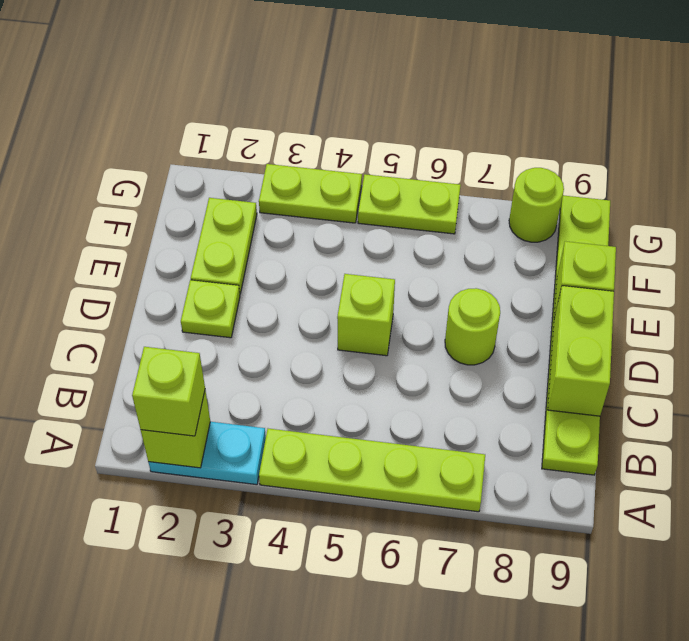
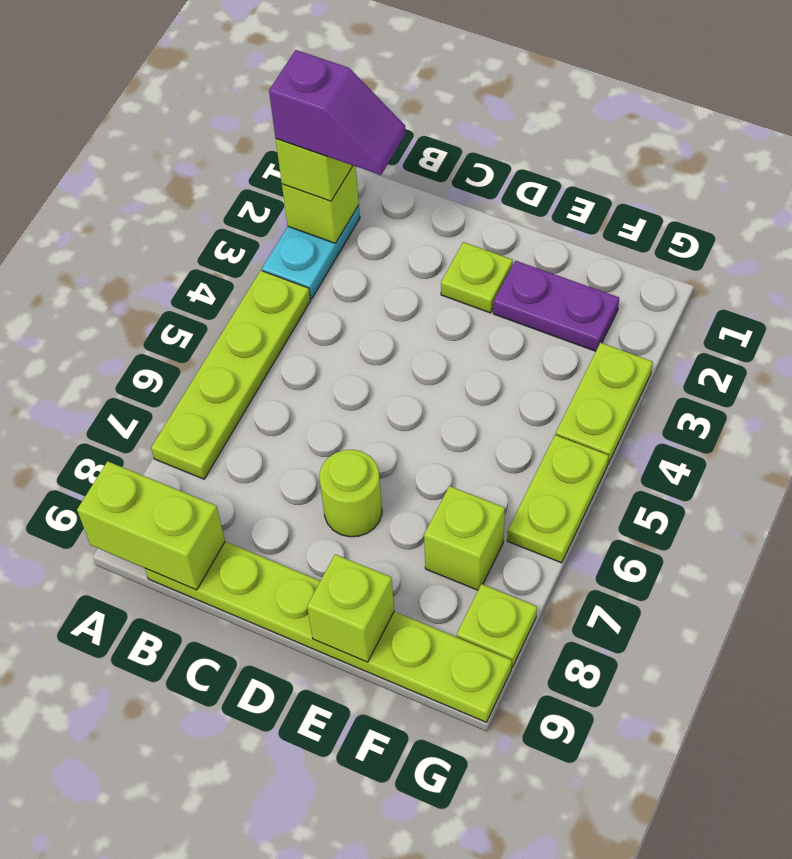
none -> purple 1x2 slope [269,50,406,175]
lime 1x2 brick [548,286,614,416] -> lime 1x2 brick moved to [77,461,225,590]
lime 1x1 brick [337,274,395,356] -> lime 1x1 brick moved to [424,486,505,590]
lime 1x2 plate [191,198,257,294] -> purple 1x2 plate [493,261,619,351]
lime 1x1 round brick [509,168,564,242] -> lime 1x1 plate [457,584,537,667]

